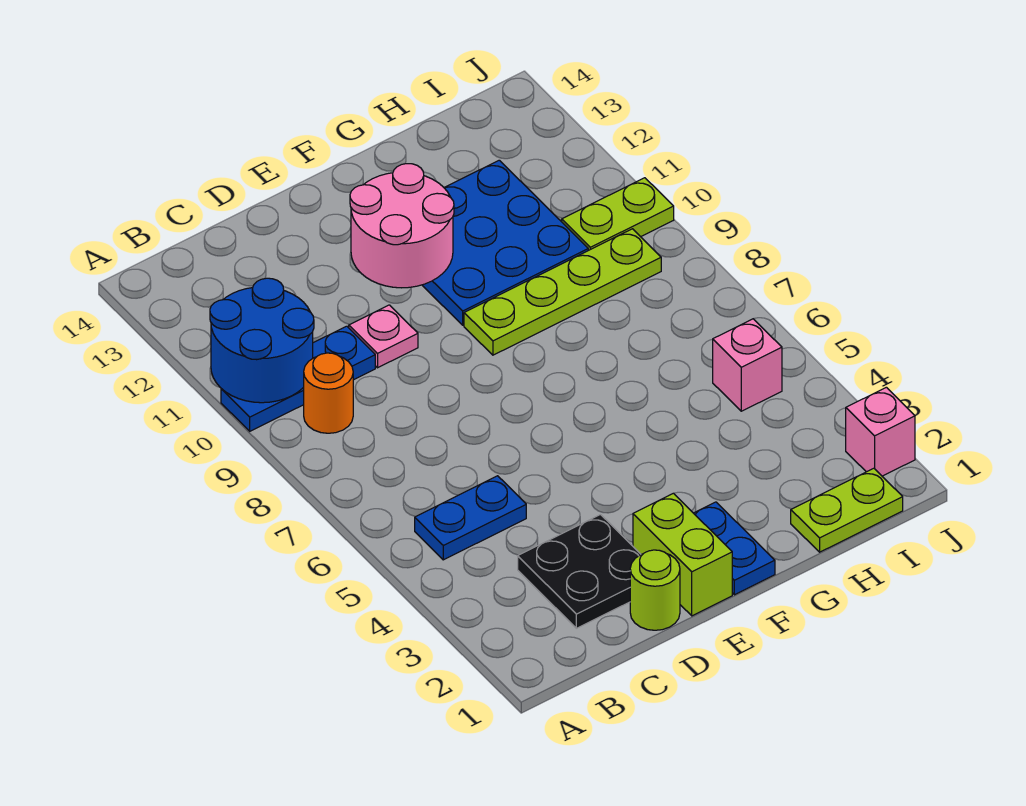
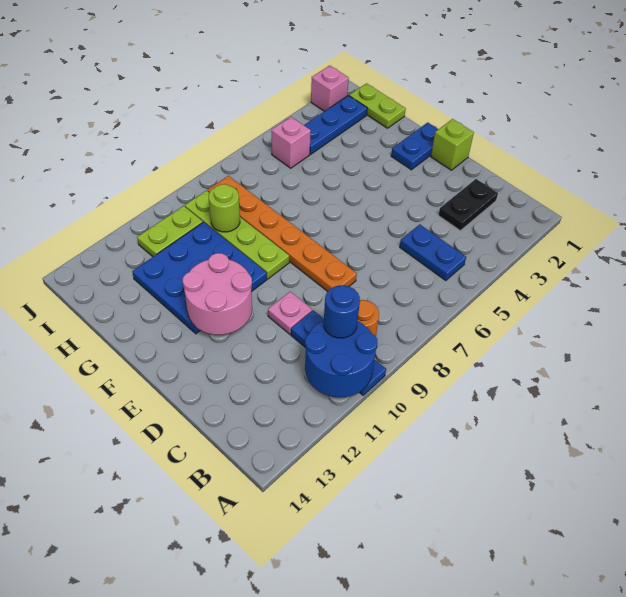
none -> blue 1x1 round brick [324,285,360,338]
black 2x2 plate [518,515,641,628] -> black 1x2 plate [438,179,498,231]
lime 1x1 round brick [630,550,680,630] -> lime 1x1 round brick moved to [209,184,240,232]
none -> orange 1x6 plate [208,176,357,291]
lime 1x2 brick [633,493,732,616] -> lime 1x1 brick [431,119,474,170]
none -> blue 1x3 plate [304,95,367,154]
lime 1x2 plate [562,178,674,250] -> lime 1x2 plate turned to [137,206,203,257]

